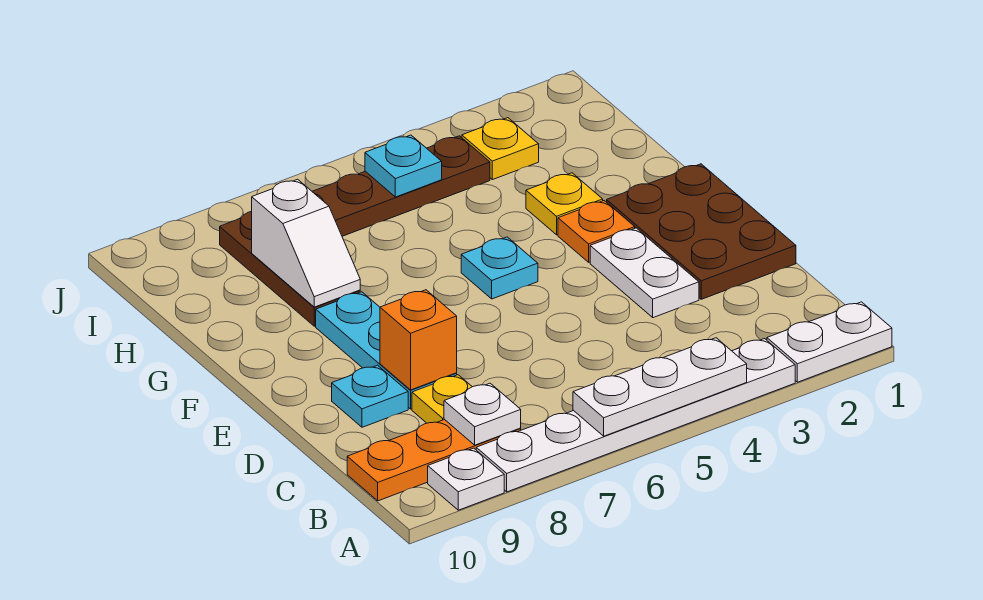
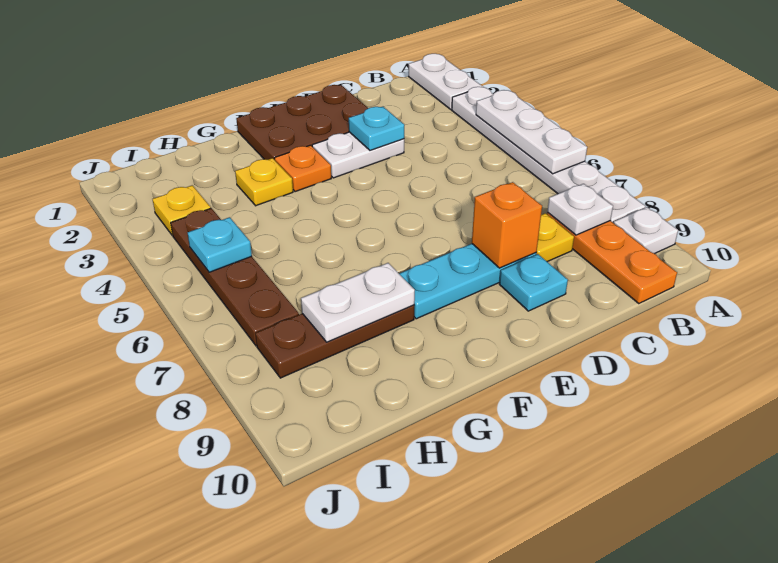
cyan 1x1 plate [461,237,538,299] -> cyan 1x1 plate moved to [349,107,404,150]
white 1x2 slope [252,179,360,307] -> white 1x2 plate [301,263,415,342]

